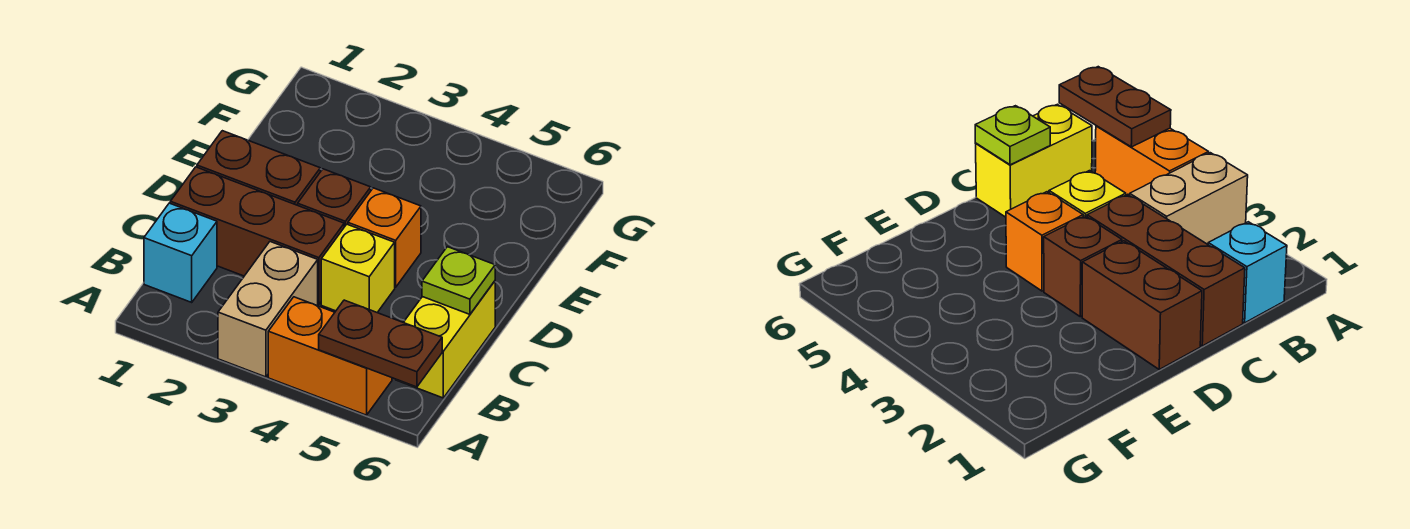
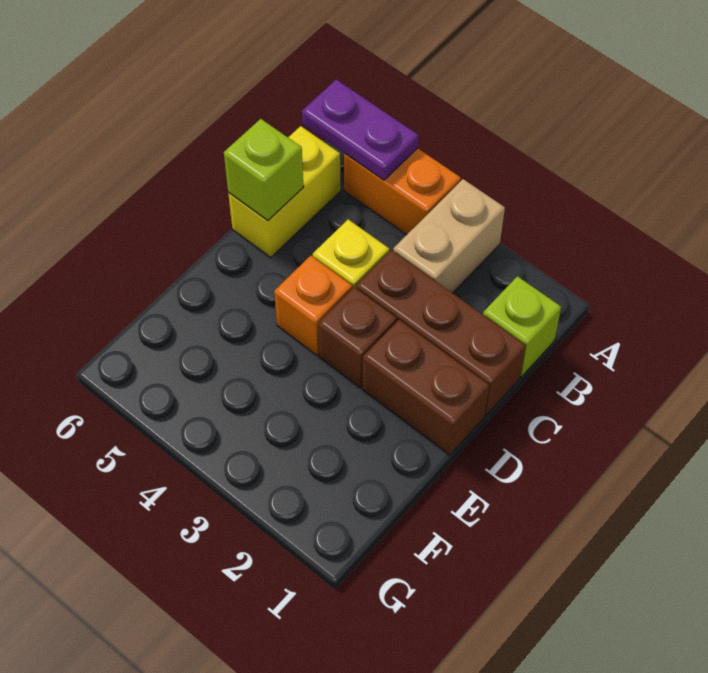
brown 1x2 plate [319,300,442,387] -> purple 1x2 plate [302,79,419,180]
cyan 1x1 brick [144,203,217,302] -> lime 1x1 brick [483,276,561,377]
lime 1x1 plate [422,247,495,314] -> lime 1x1 brick [224,119,304,221]

